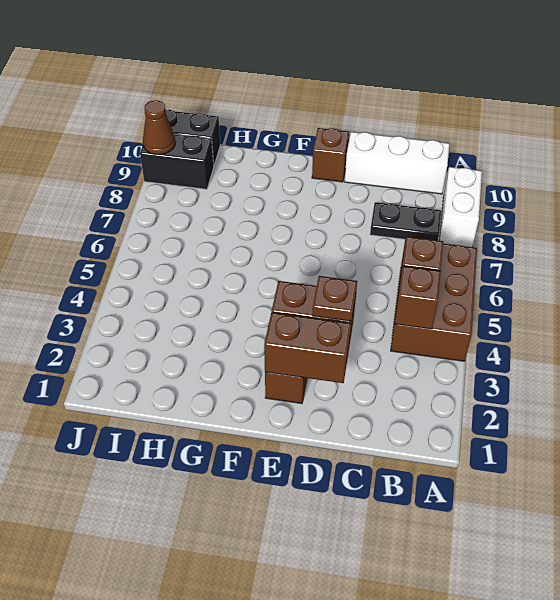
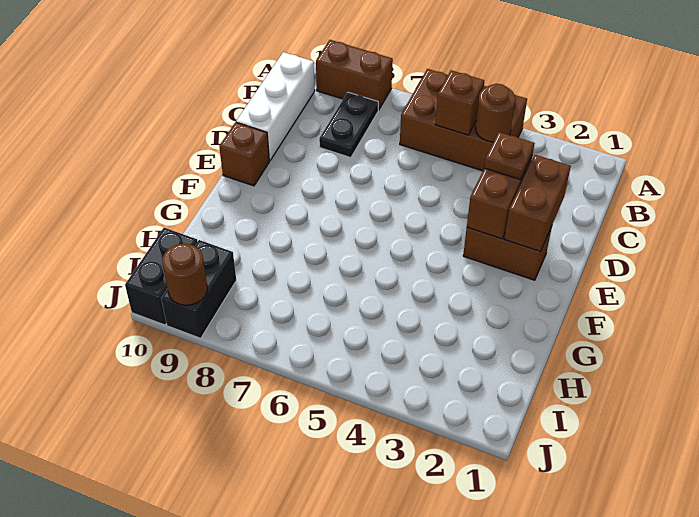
white 1x2 brick [439,167,482,247] -> brown 1x2 brick [316,40,393,110]
brown 1x1 brick [395,266,441,329] -> brown 1x1 round brick [475,84,516,142]
brown 1x1 cone [143,100,175,155] -> brown 1x1 round brick [162,244,207,305]

